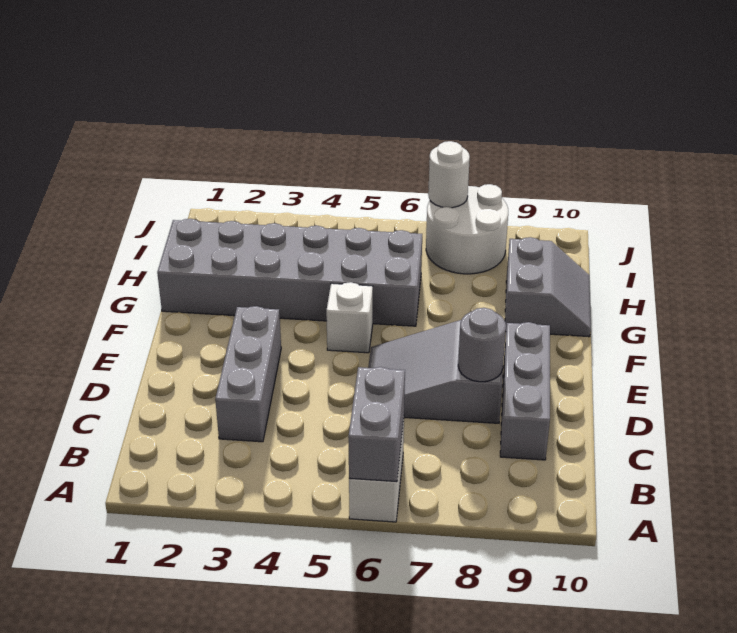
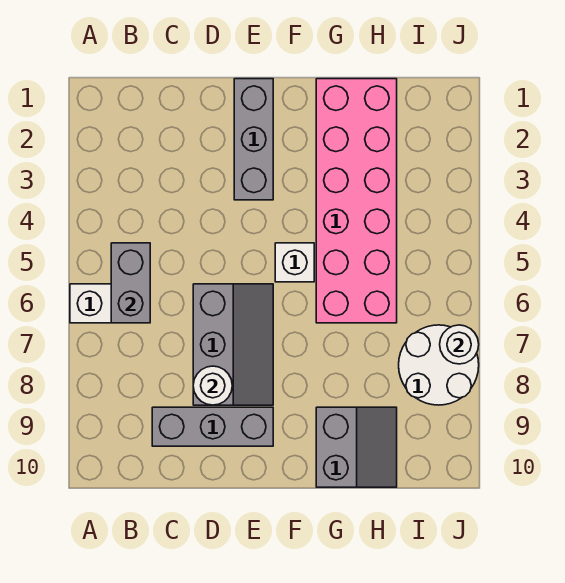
grey 1x2 brick [348,367,405,482] -> grey 1x2 brick turned to [111,243,150,323]
grey 1x3 brick [215,306,281,442] -> grey 1x3 brick turned to [234,79,273,200]
grey 2x3 slope [368,320,503,423] -> grey 2x3 slope turned to [193,284,273,405]
grey 1x1 round brick [458,308,506,382] -> white 1x1 round brick [193,366,232,405]
grey 2x6 brick [157,219,422,326] -> pink 2x6 brick [316,79,397,323]
grey 2x2 slope [505,237,591,337] -> grey 2x2 slope turned to [316,407,397,487]

